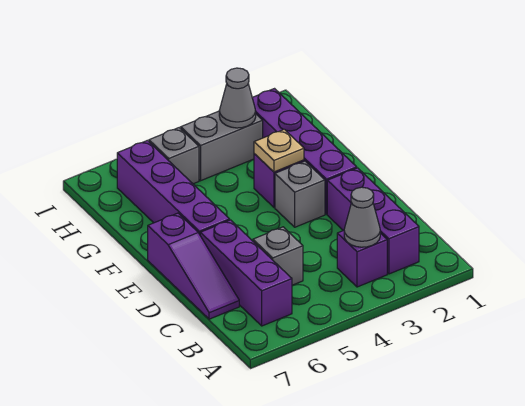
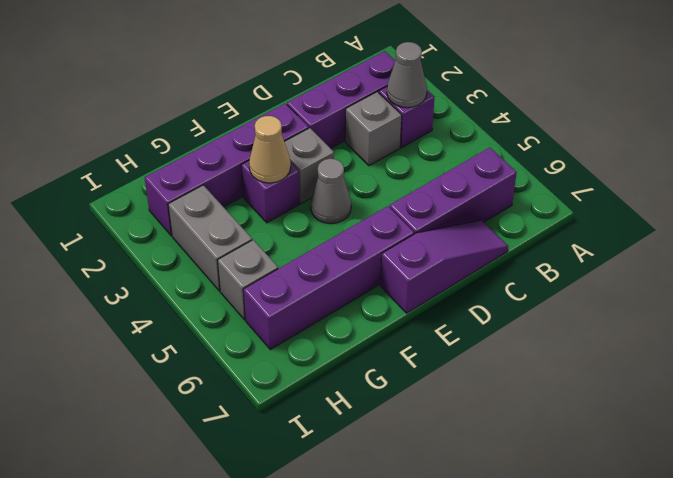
grey 1x1 brick [253,227,303,285] -> grey 1x1 brick moved to [345,92,402,166]
tan 1x1 plate [254,129,304,172] -> tan 1x1 cone [249,116,291,183]
grey 1x1 cone [219,68,256,128] -> grey 1x1 cone moved to [311,159,351,224]

